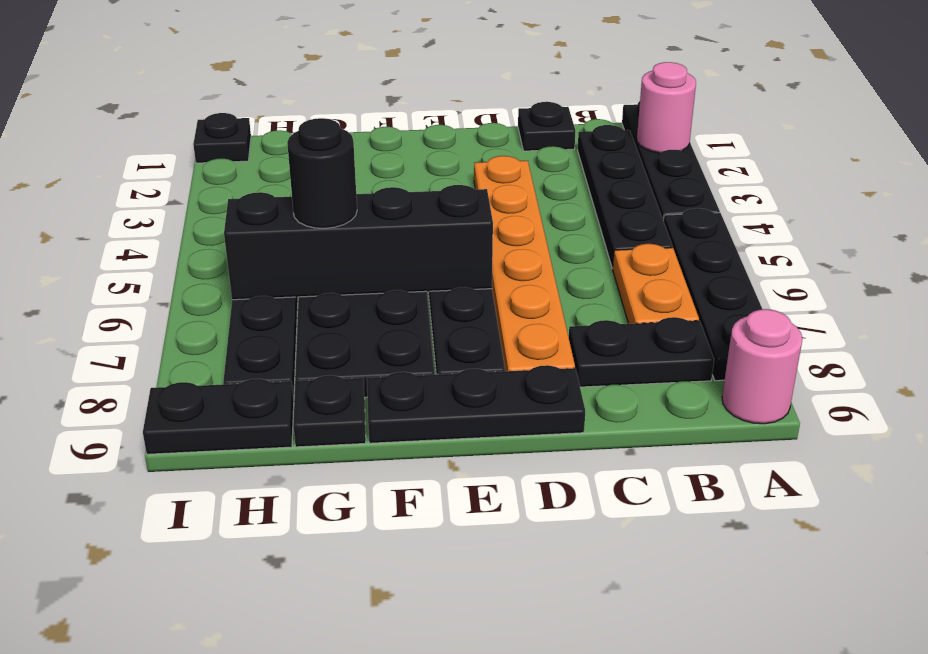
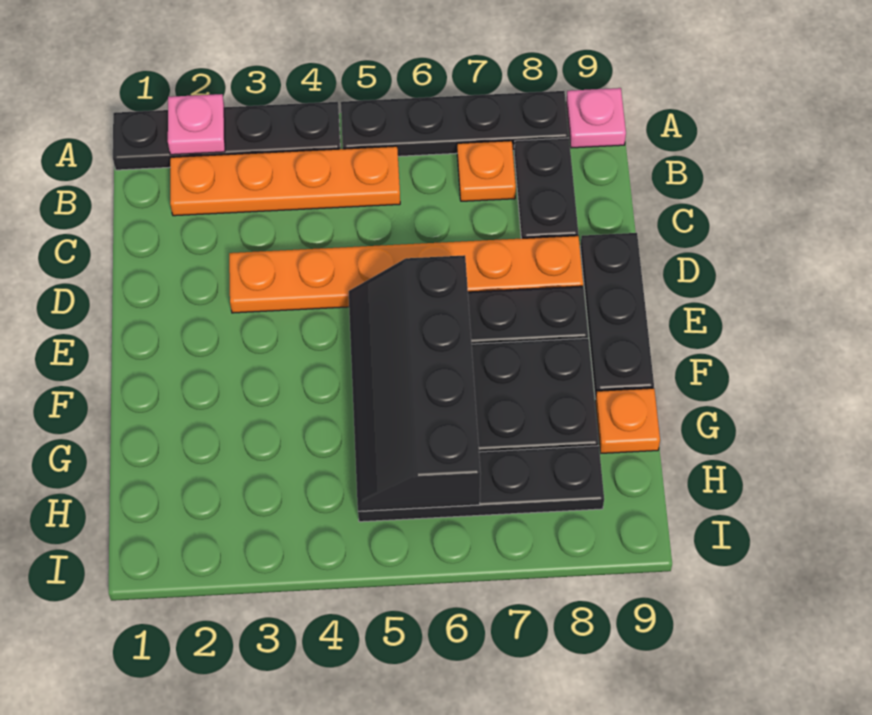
pink 1x1 round brick [637,62,696,153] -> pink 1x1 plate [168,94,225,155]
pink 1x1 round brick [722,309,802,424] -> pink 1x1 plate [566,88,626,148]
black 1x4 plate [578,125,672,269] -> orange 1x4 plate [170,146,400,216]
orange 1x2 plate [613,244,699,324] -> orange 1x1 plate [457,141,516,201]
black 1x1 plate [518,102,575,151] -> none
black 1x1 round brick [287,118,357,228] -> none
black 1x1 plate [293,375,366,447] -> orange 1x1 plate [595,388,660,453]
black 1x2 plate [143,379,294,454] -> none
black 1x1 plate [193,113,251,163] -> none

